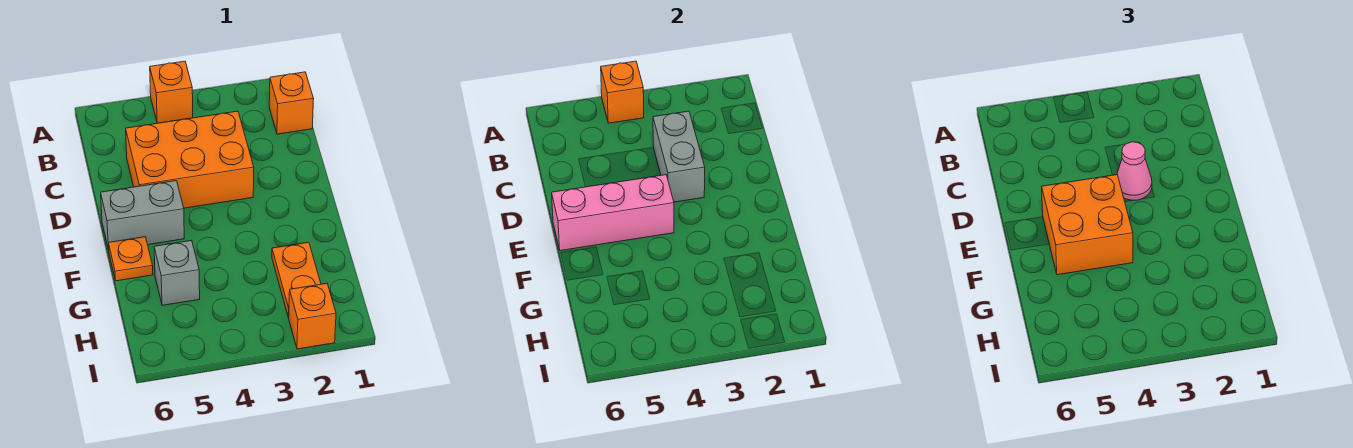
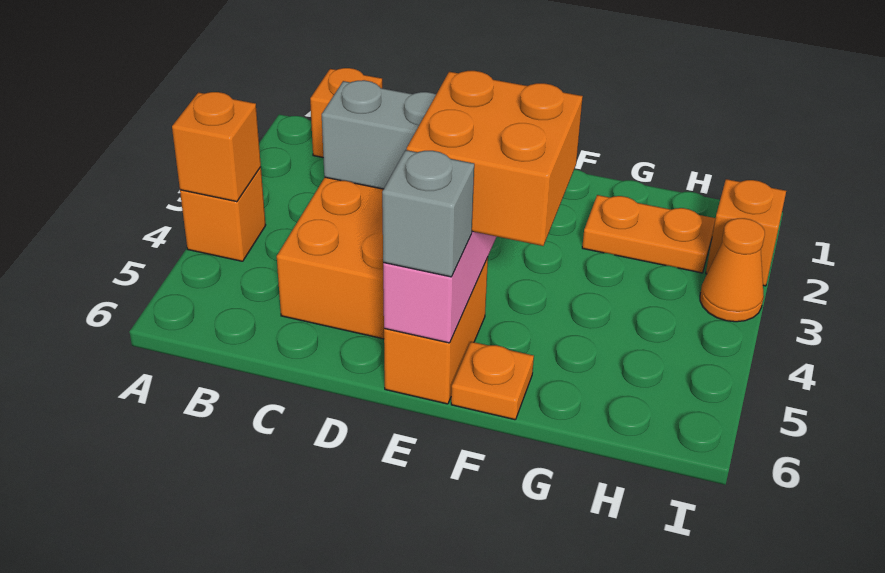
pink 1x1 cone [1117,142,1152,200] -> none
grey 1x2 brick [101,181,184,250] -> orange 1x2 brick [384,258,488,404]
grey 1x1 brick [154,240,200,305] -> grey 1x1 brick moved to [382,150,474,277]
none -> orange 1x1 cone [700,218,765,322]

